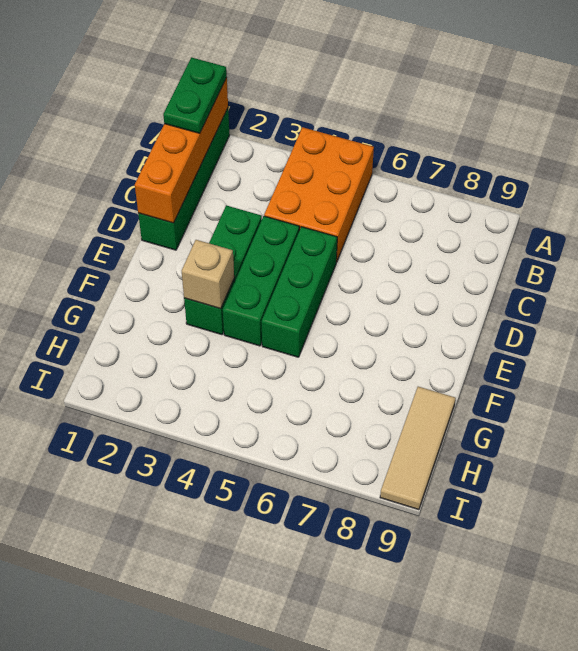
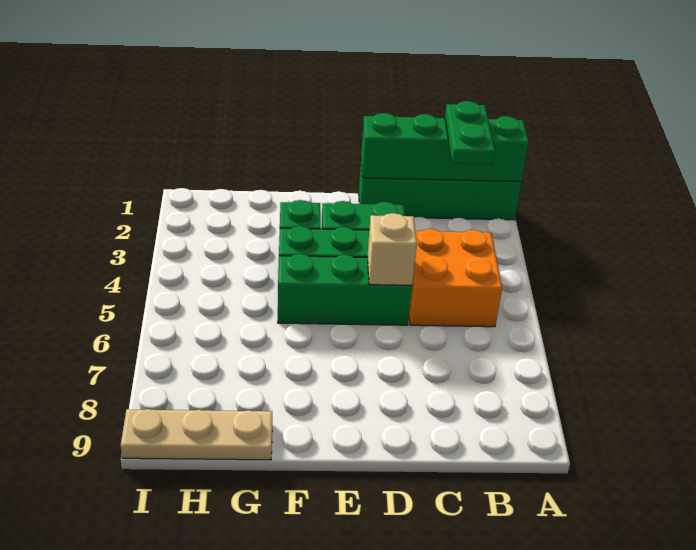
orange 1x4 brick [135,78,228,223] -> green 1x4 brick [361,113,529,182]
green 1x2 plate [163,57,227,133] -> green 1x2 plate turned to [445,101,495,164]
orange 2x3 brick [264,127,374,262] -> orange 2x2 brick [409,229,502,327]
tan 1x1 brick [182,240,234,309] -> tan 1x1 brick moved to [367,213,417,285]
tan 1x3 tile [380,387,456,510] -> tan 1x3 plate [121,409,272,460]

